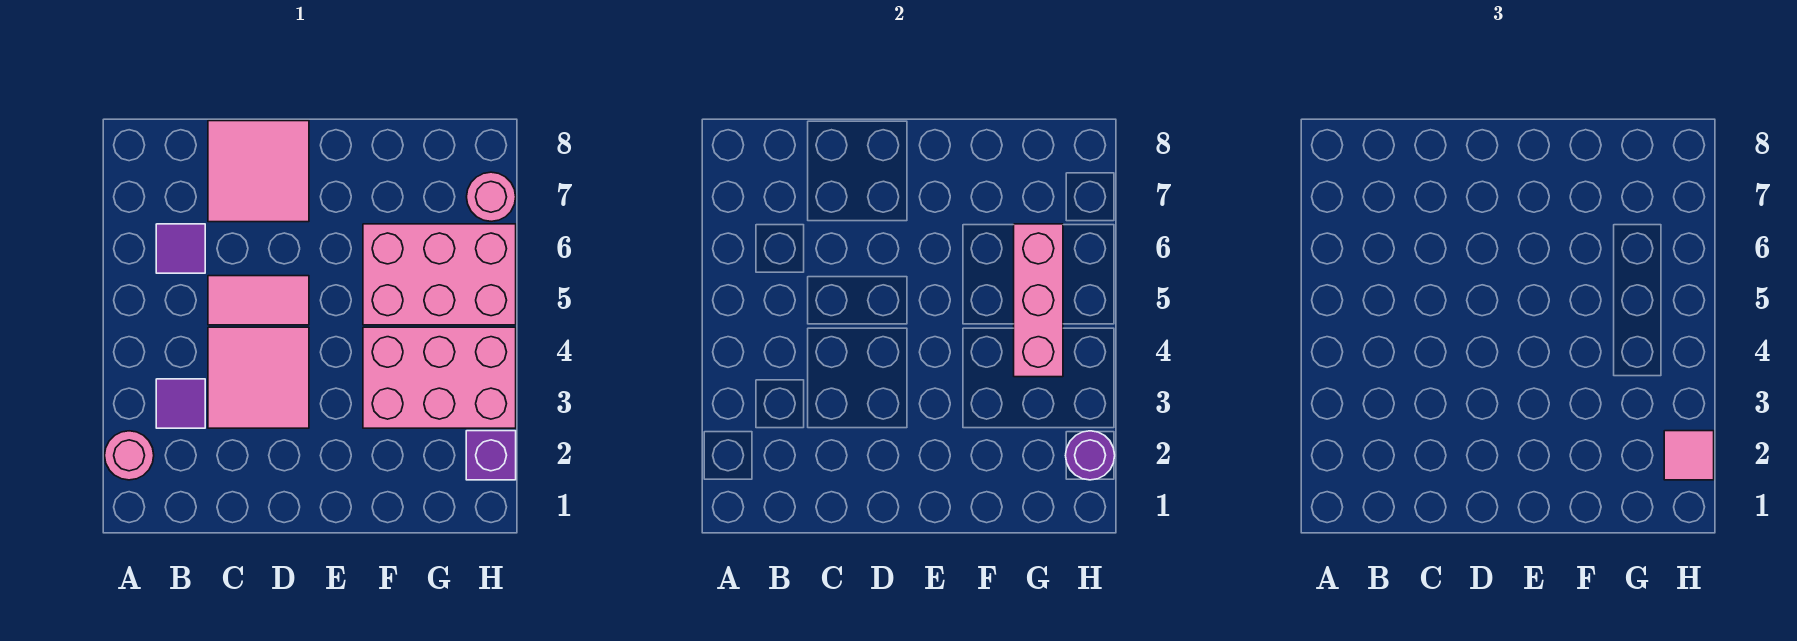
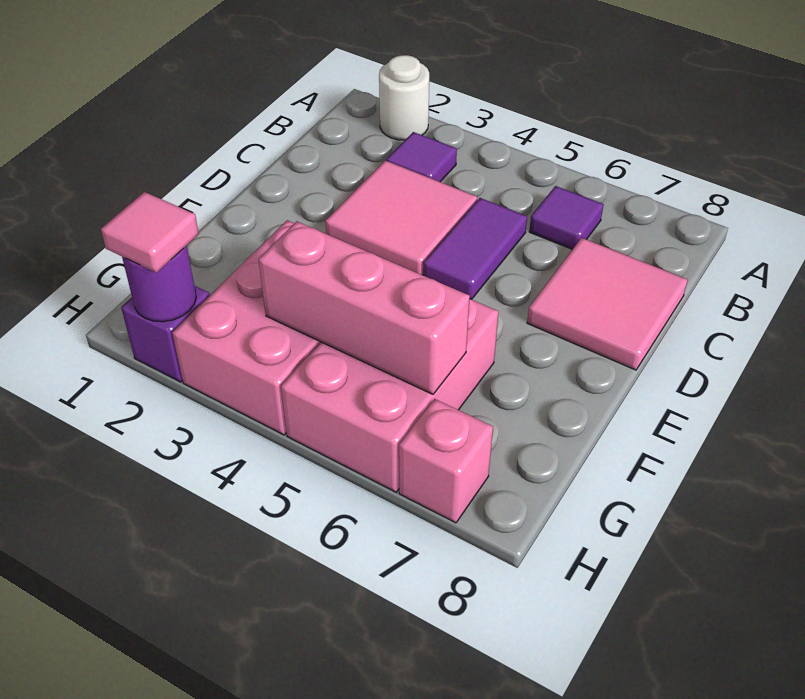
pink 1x1 round brick [105,431,154,480] -> white 1x1 round brick [379,55,429,140]
pink 1x2 tile [208,276,309,325] -> purple 1x2 tile [423,198,527,299]
pink 1x1 round brick [467,172,516,221] -> pink 1x1 brick [399,399,493,523]

